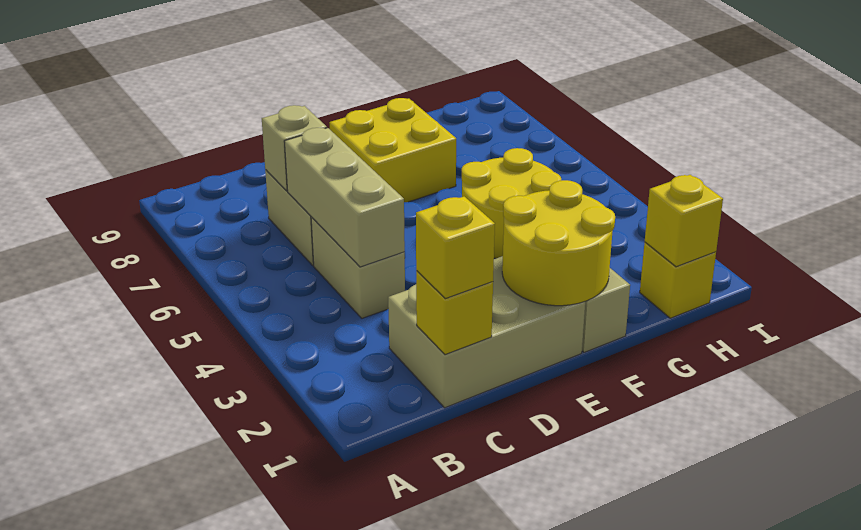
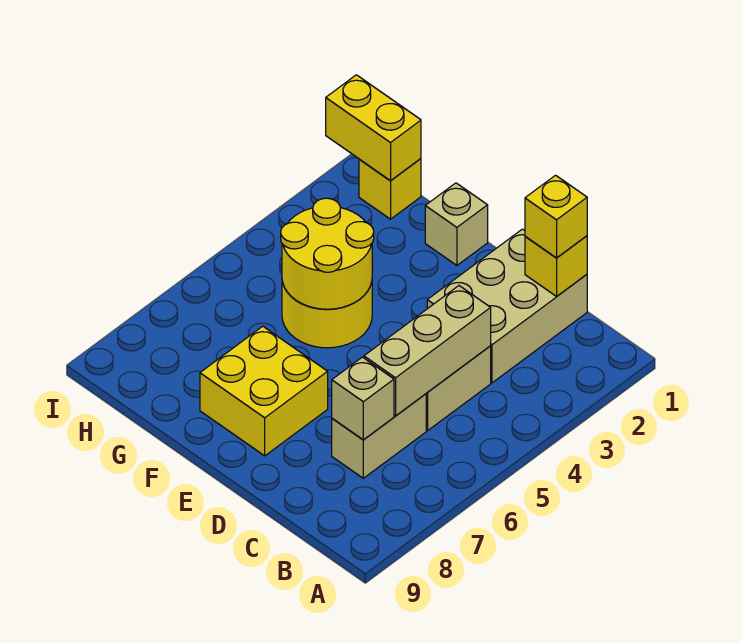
tan 2x3 brick [388,256,585,408] -> tan 2x3 brick turned to [427,229,587,383]
yellow 2x2 round brick [502,180,615,306] -> yellow 2x2 round brick moved to [281,198,374,309]
yellow 1x1 brick [645,175,723,267] -> yellow 1x2 brick [326,75,421,181]

